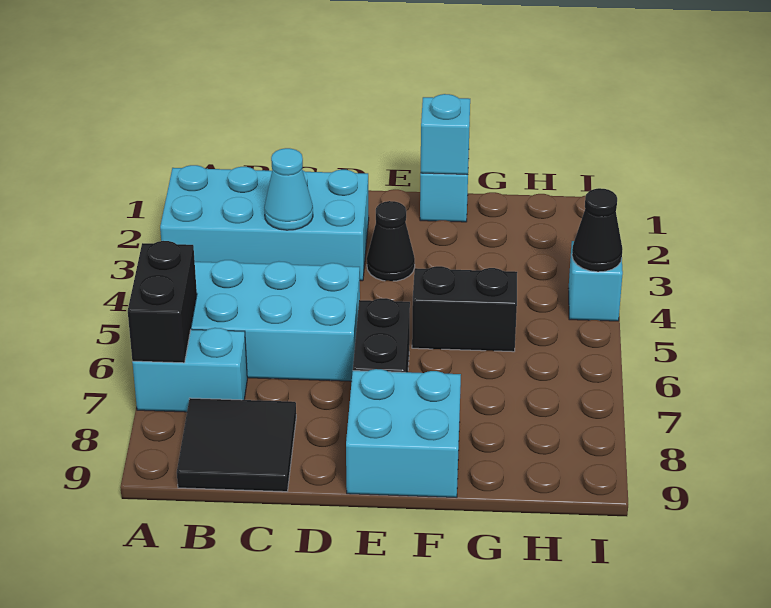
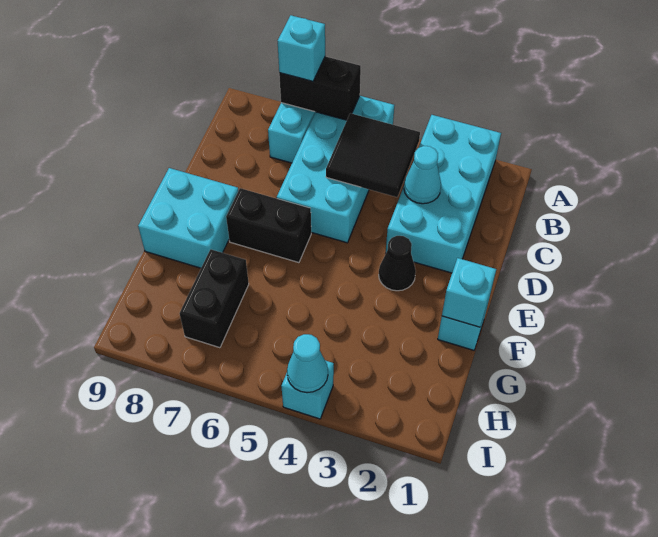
none -> cyan 1x1 brick [278,15,325,81]
black 2x2 tile [177,398,296,492] -> black 2x2 tile moved to [326,113,420,197]
black 1x2 brick [412,266,517,352] -> black 1x2 brick moved to [180,249,249,348]
black 1x1 cone [572,188,622,272] -> cyan 1x1 cone [287,334,328,393]

